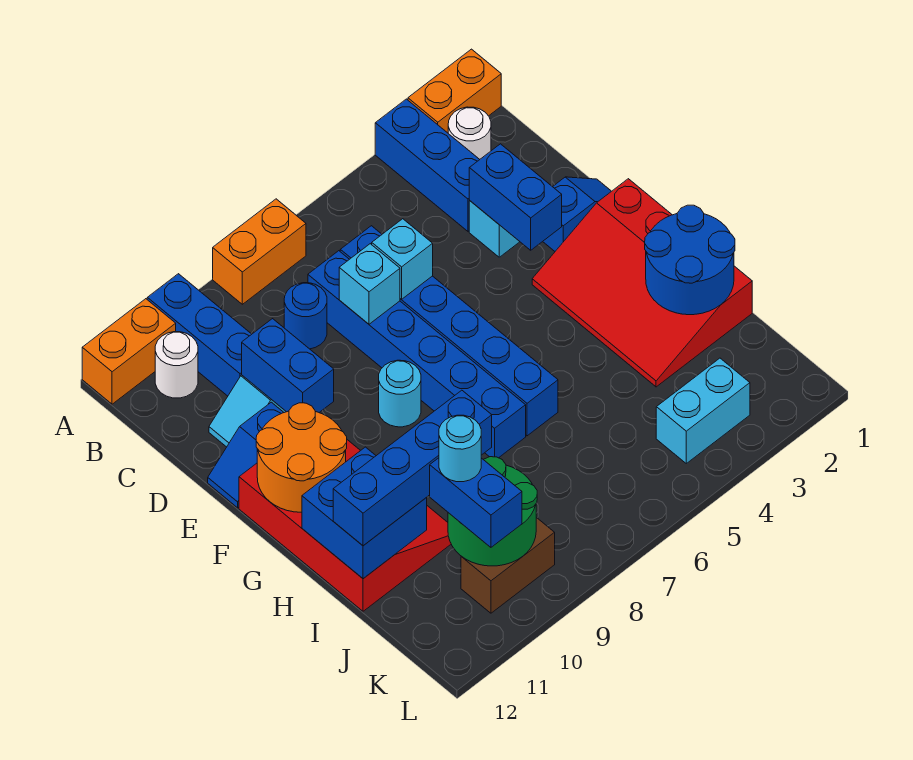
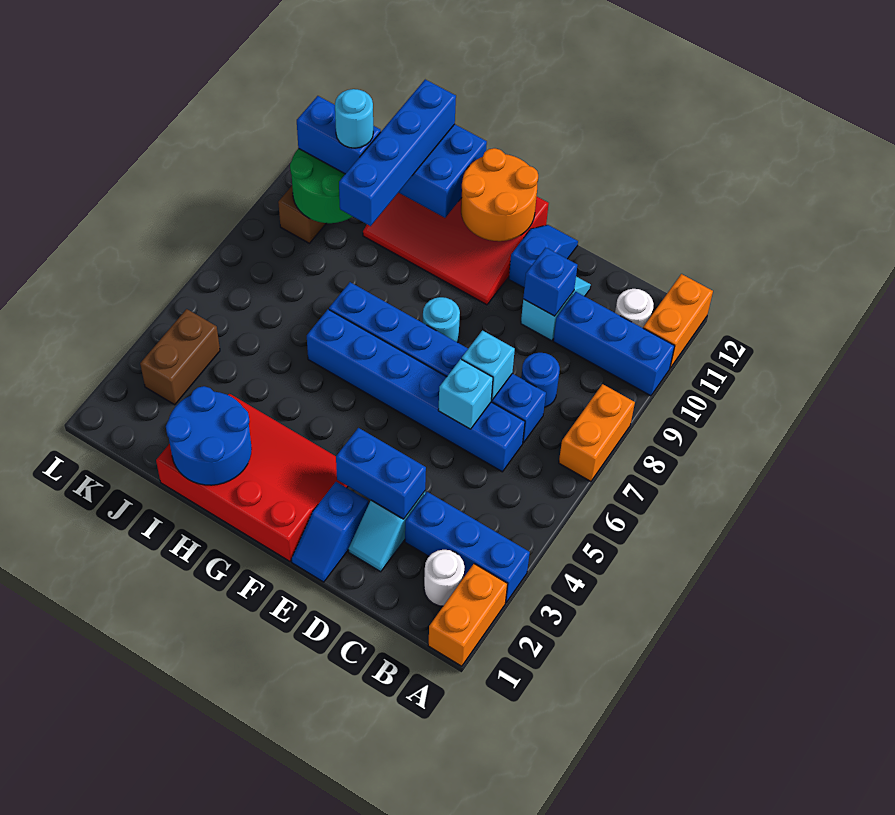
blue 1x2 brick [242,319,334,412] -> blue 1x1 brick [523,248,578,316]
cyan 1x2 brick [656,358,750,463] -> brown 1x2 brick [140,309,220,405]

